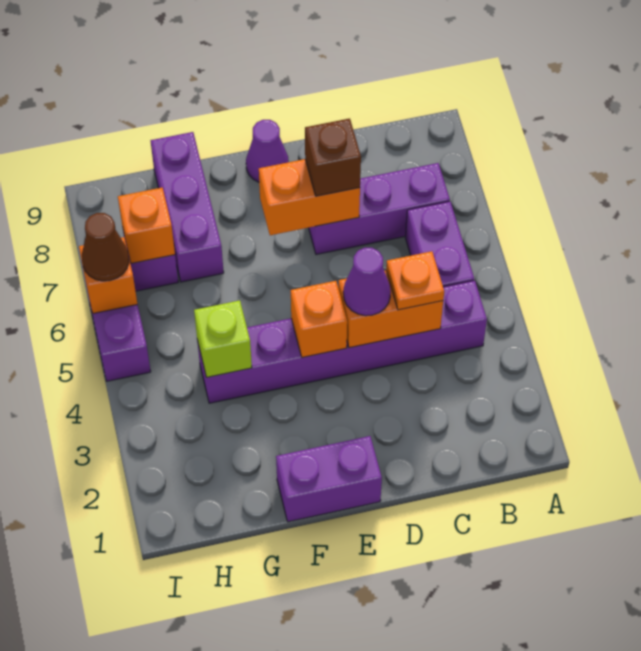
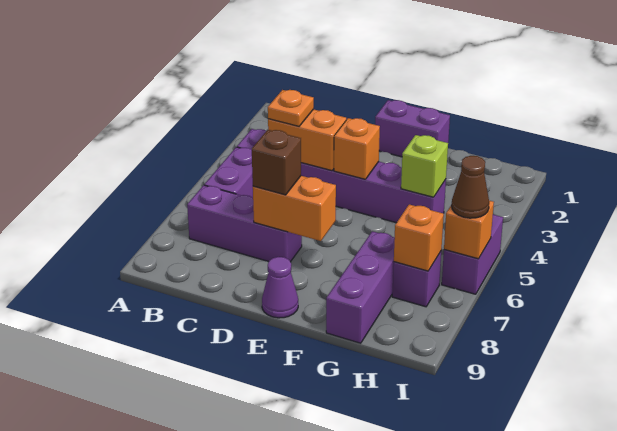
purple 1x1 cone [343,248,391,316] -> none

